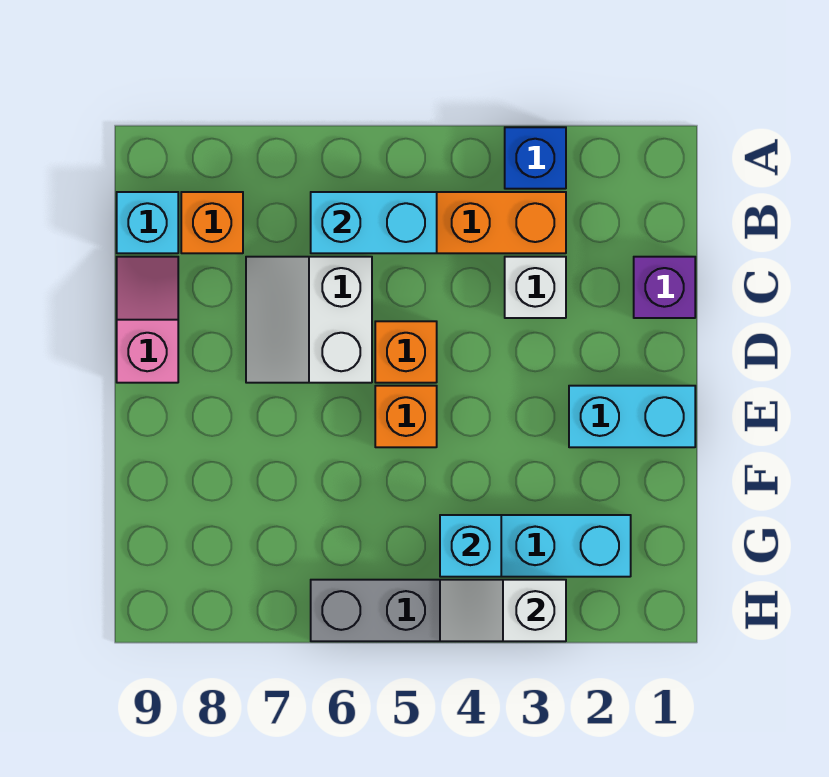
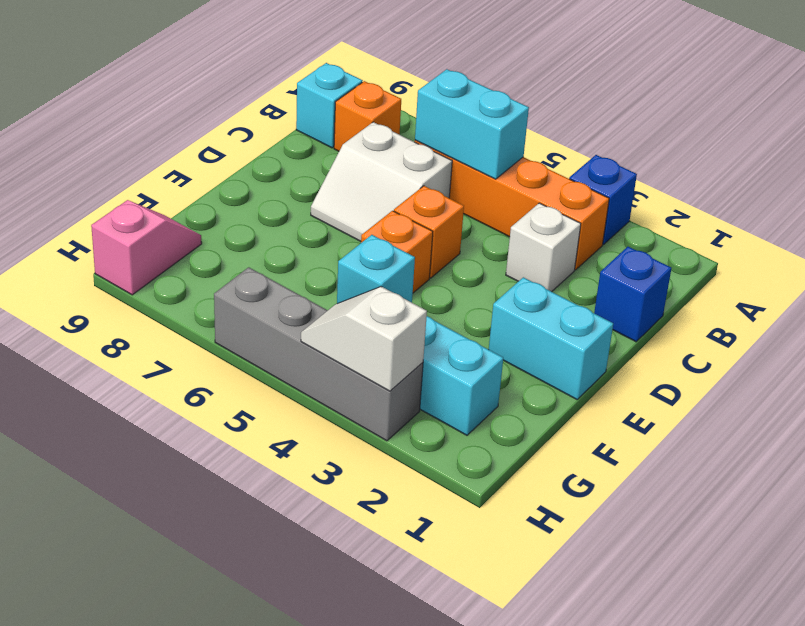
purple 1x1 brick [634,257,695,318] -> blue 1x1 brick [594,247,671,342]
white 2x2 slope [246,257,372,383] -> white 2x2 slope turned to [311,122,452,241]
pink 1x2 slope [117,257,178,383] -> pink 1x2 slope moved to [91,200,202,295]

